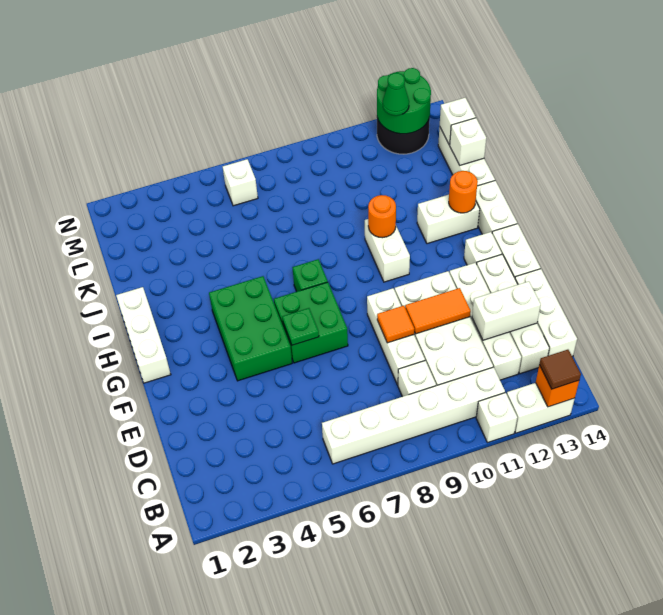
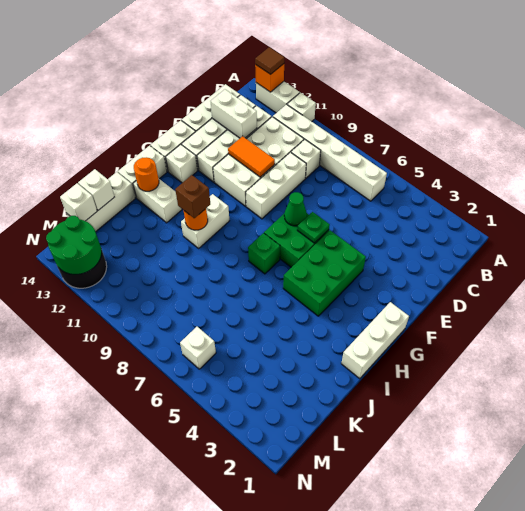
orange 1x1 tile [377,306,414,343] -> none
none -> brown 1x1 brick [175,175,210,218]
green 1x1 cone [383,73,409,116] -> green 1x1 cone moved to [284,192,307,226]

